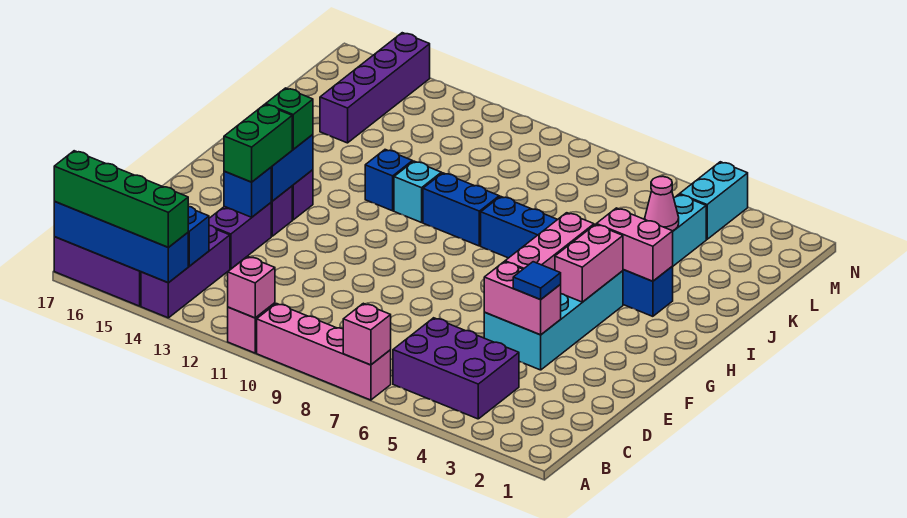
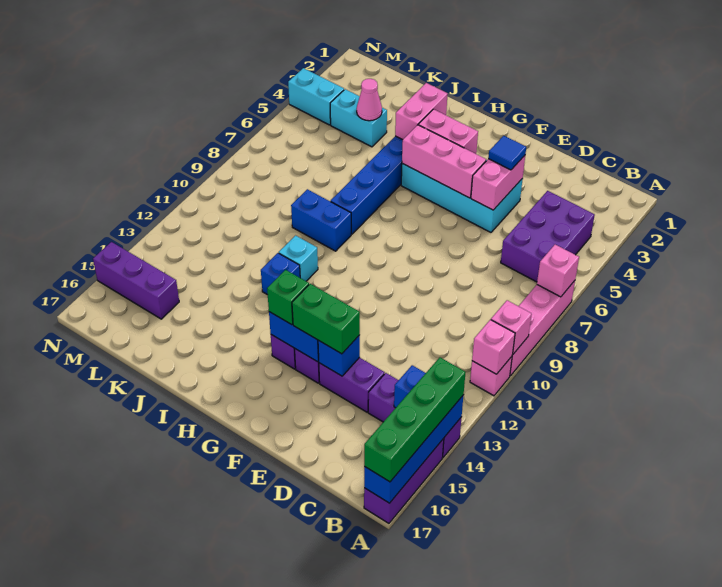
none -> pink 1x1 brick [491,300,532,354]
blue 1x2 brick [423,173,499,246] -> blue 1x2 brick turned to [291,189,351,251]
purple 1x4 brick [320,33,430,143] -> purple 1x3 brick [93,242,179,319]

